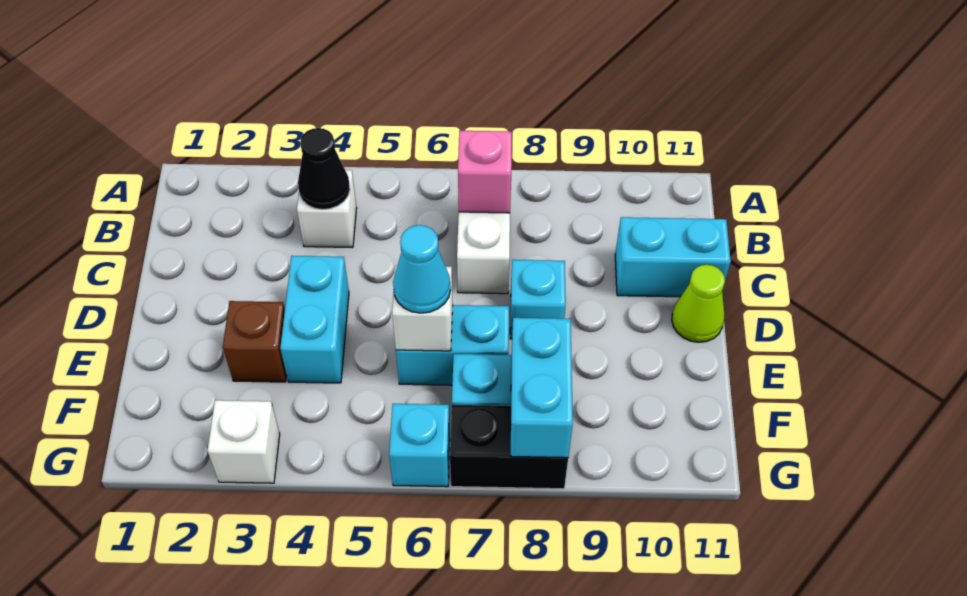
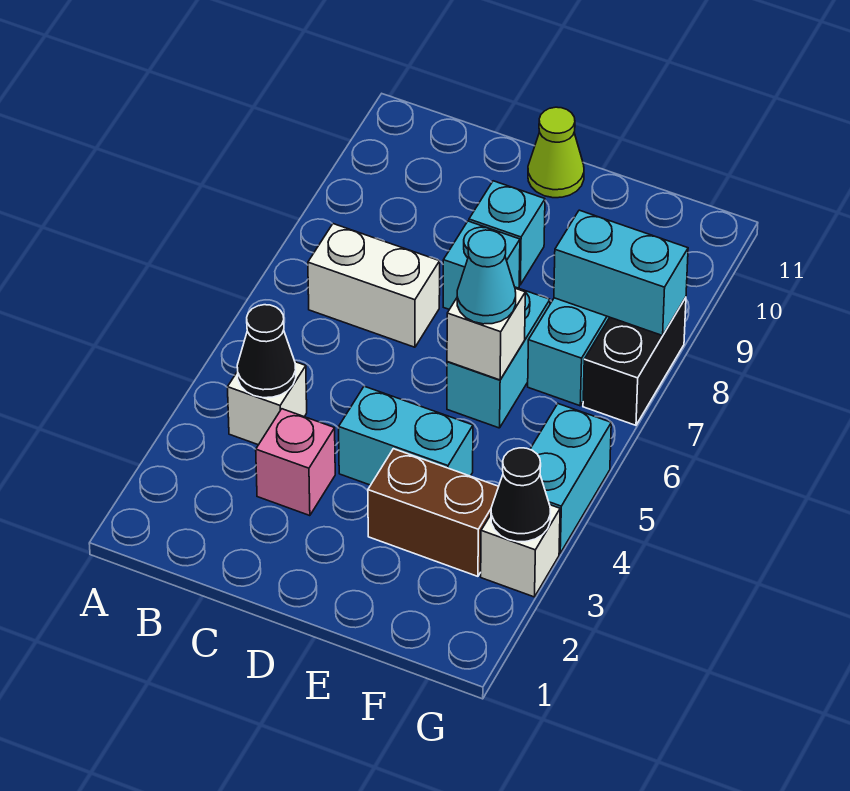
pink 1x1 brick [458,131,512,213] -> pink 1x1 brick moved to [256,409,335,516]
cyan 1x2 brick [615,217,731,297] -> cyan 1x2 brick moved to [530,404,611,553]
brown 1x1 brick [223,301,287,382] -> brown 1x2 brick [368,449,499,576]
none -> black 1x1 cone [491,448,551,542]
cyan 1x1 brick [389,404,450,487] -> cyan 1x1 brick moved to [469,181,545,285]

